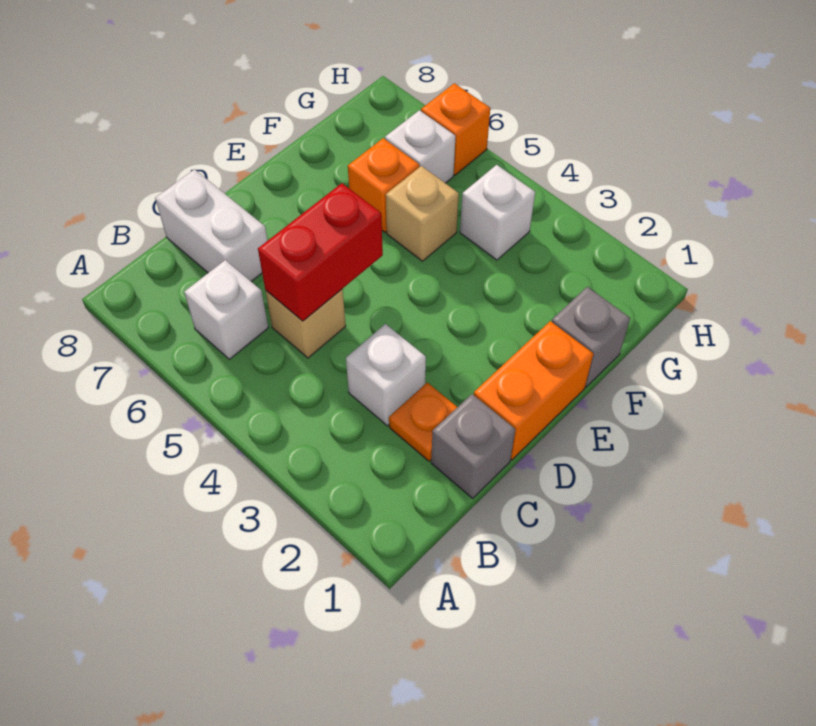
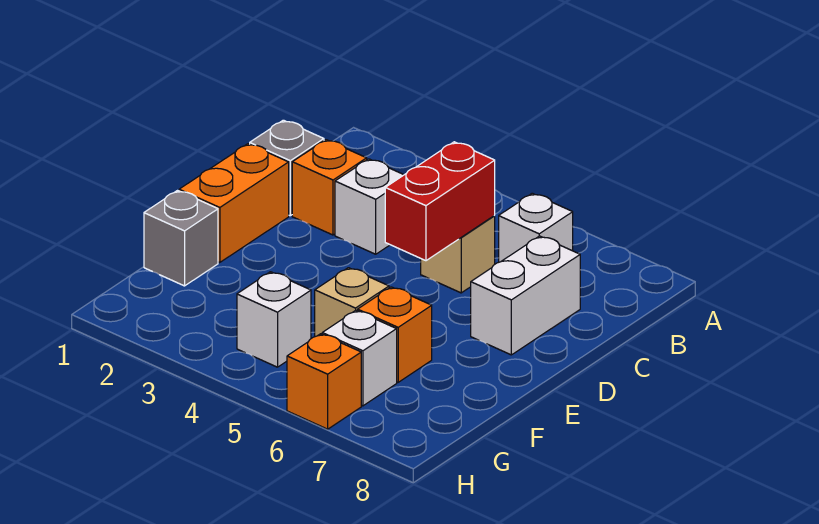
orange 1x1 plate [389,383,457,461] -> orange 1x1 brick [292,140,367,235]
white 1x2 brick [155,169,267,281] -> white 1x2 brick turned to [471,236,580,355]

